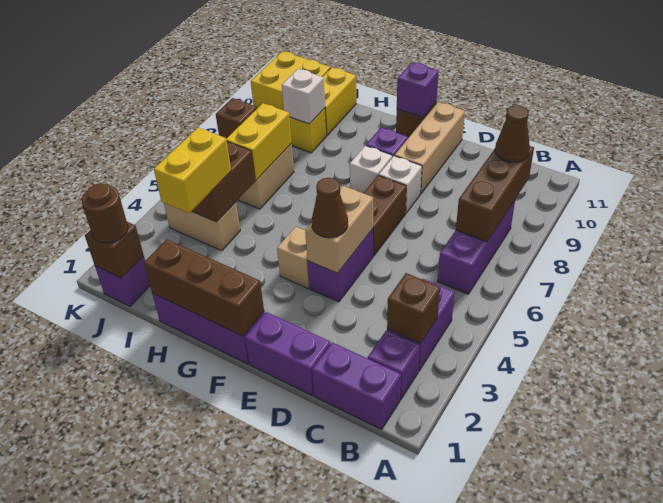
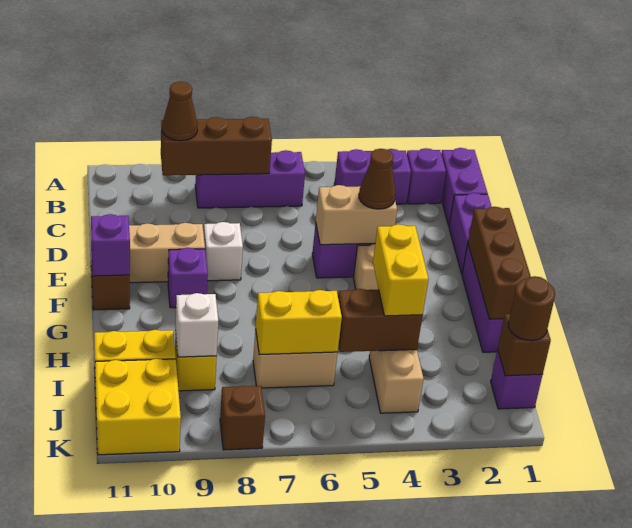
brown 1x1 brick [387,273,440,343] -> none
brown 1x2 brick [364,175,406,256] -> none
white 1x1 brick [350,146,392,193] -> none
yellow 1x2 brick [154,128,231,213] -> yellow 1x2 brick turned to [373,224,429,316]

